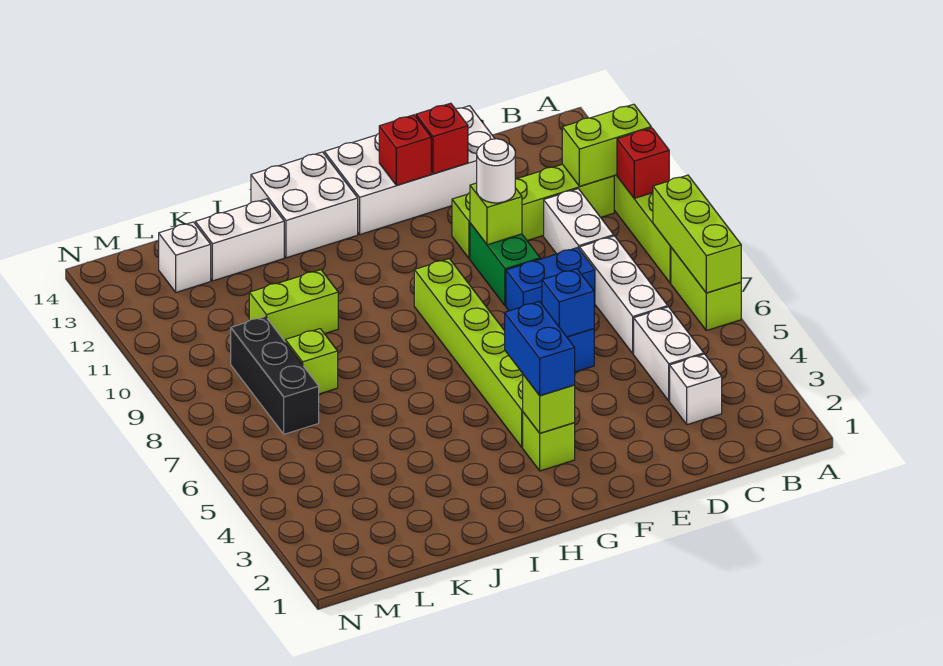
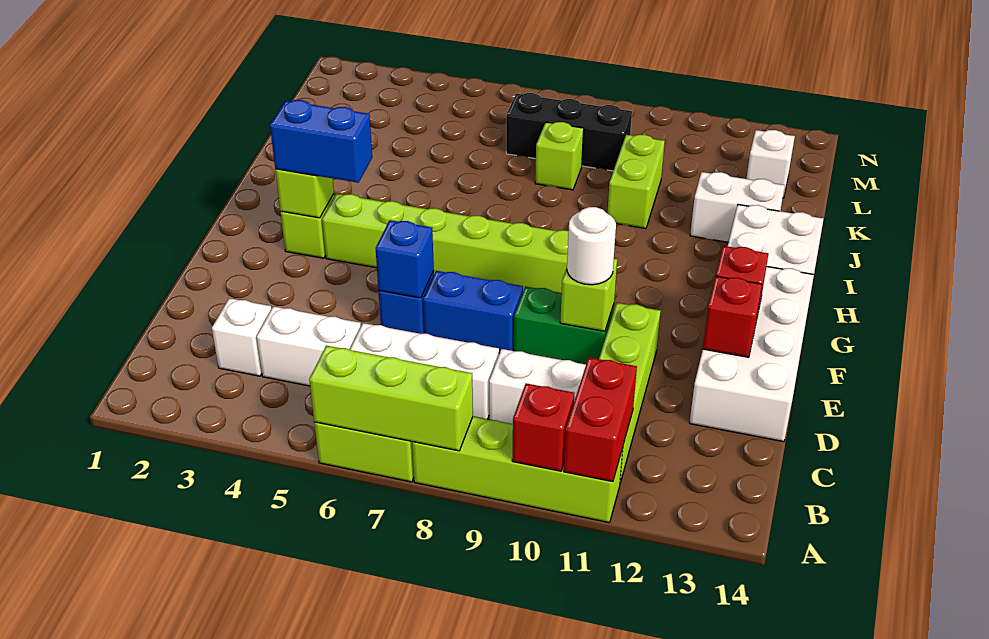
lime 1x2 brick [562,104,651,186] -> red 1x2 brick [564,357,637,482]
blue 1x2 brick [506,248,595,311] -> blue 1x2 brick turned to [423,271,523,353]
white 1x2 brick [195,199,284,281] -> white 1x2 brick turned to [690,172,785,242]

